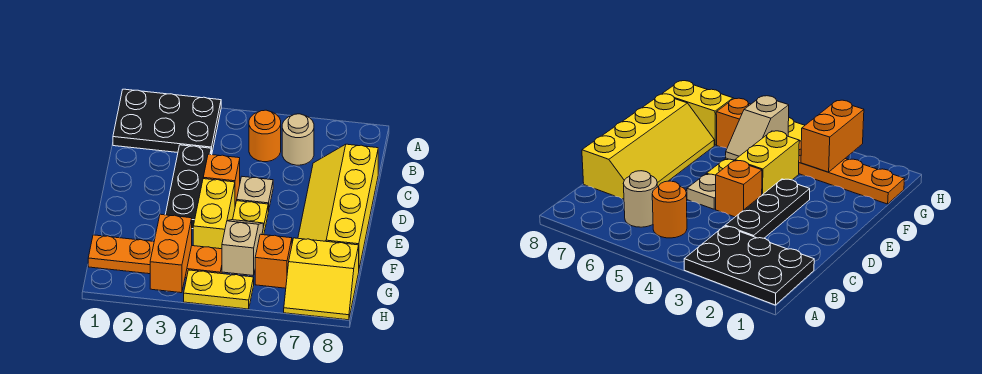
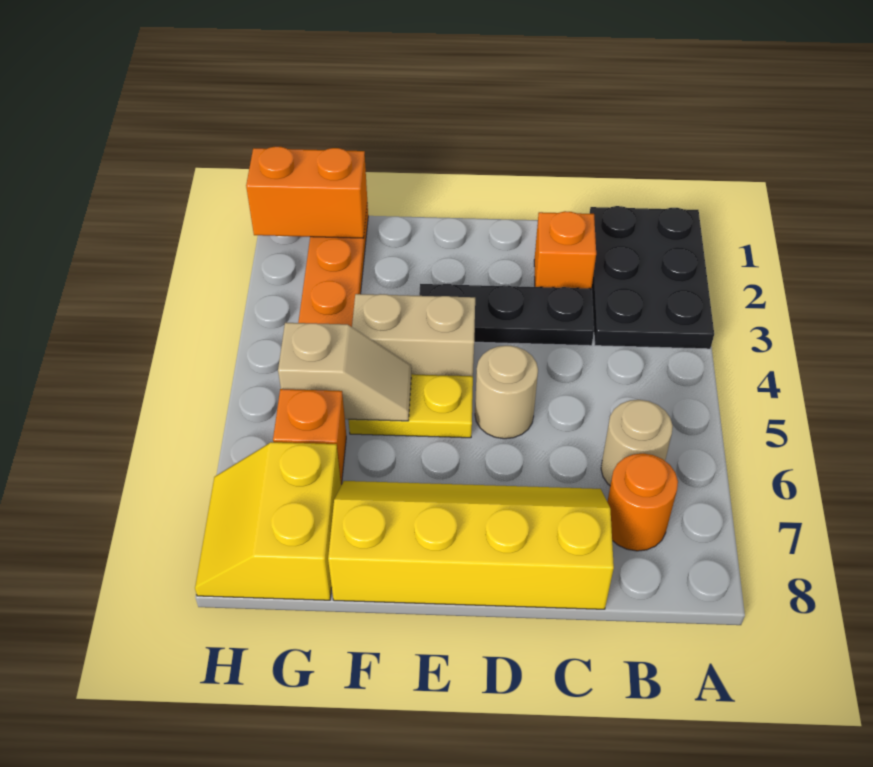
orange 1x1 round brick [249,110,281,162] -> orange 1x1 round brick moved to [607,453,678,551]
orange 1x1 brick [203,154,240,206] -> orange 1x1 brick moved to [534,211,596,288]
tan 1x1 plate [237,177,273,212] -> tan 1x1 round brick [475,346,538,439]
yellow 1x2 brick [193,179,235,249] -> tan 1x2 brick [352,294,475,376]
orange 1x2 brick [150,214,192,293] -> orange 1x2 brick moved to [246,147,367,238]
yellow 1x2 plate [184,270,254,309] -> none

